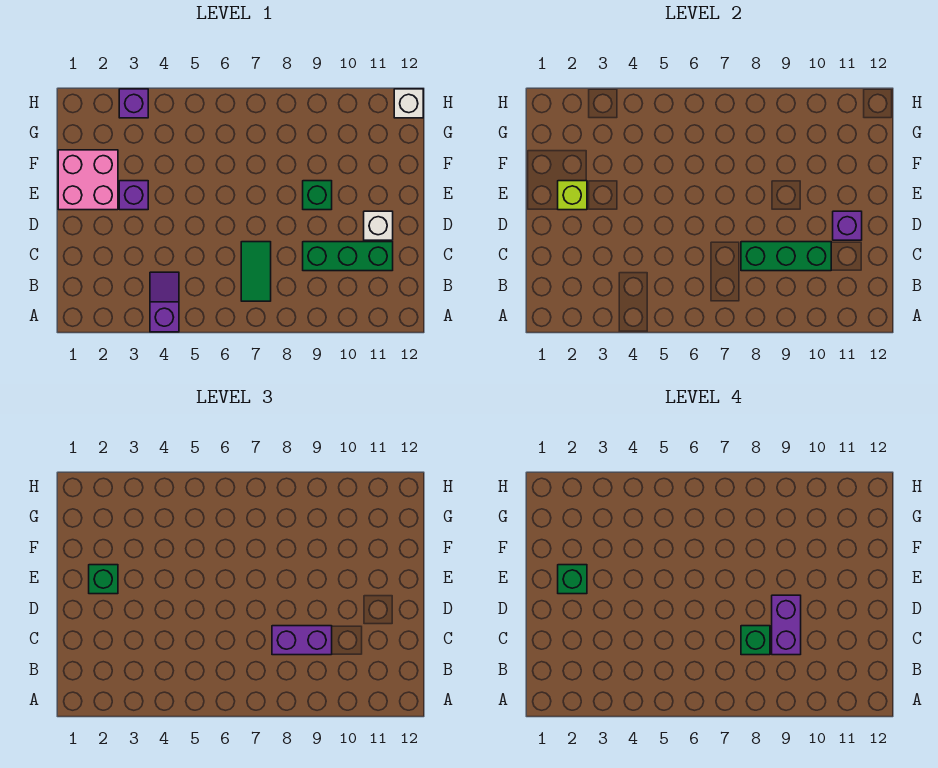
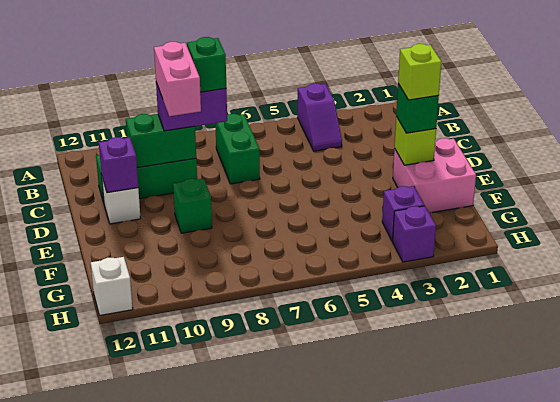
green 1x2 tile [241,242,271,301] -> green 1x2 brick [215,114,260,184]
green 1x3 brick [741,242,831,271] -> green 1x2 brick [126,114,196,168]
purple 1x2 brick [772,595,801,655] -> pink 1x2 brick [154,42,201,116]
green 1x1 brick [558,565,587,594] -> lime 1x1 brick [398,44,441,100]
purple 1x1 brick [119,181,148,210] -> purple 1x1 brick moved to [382,186,425,241]

